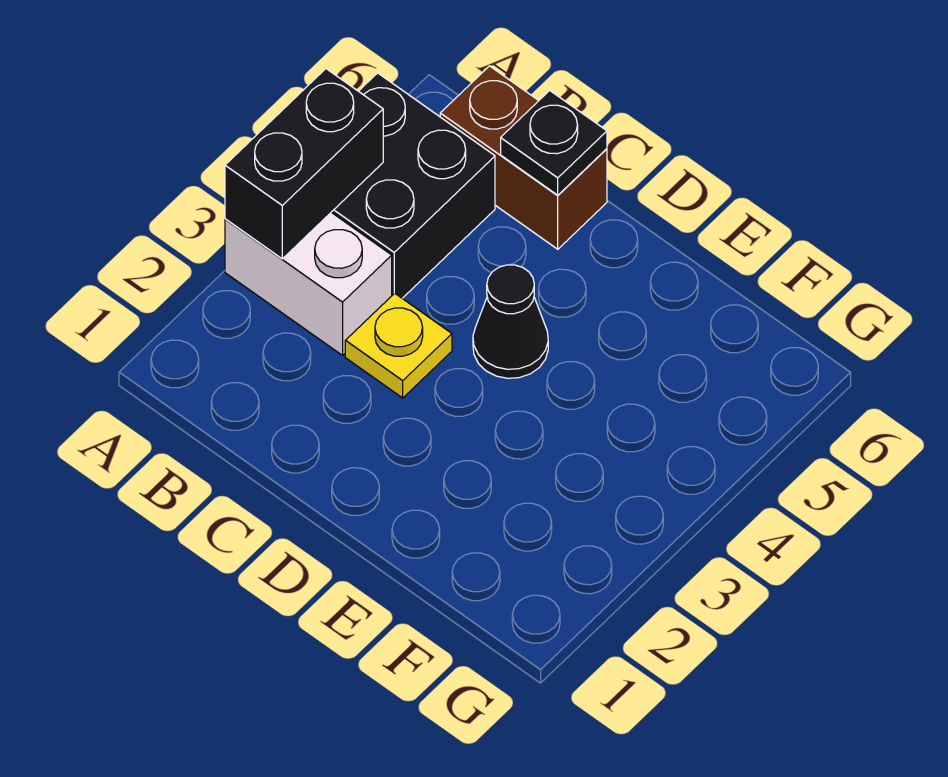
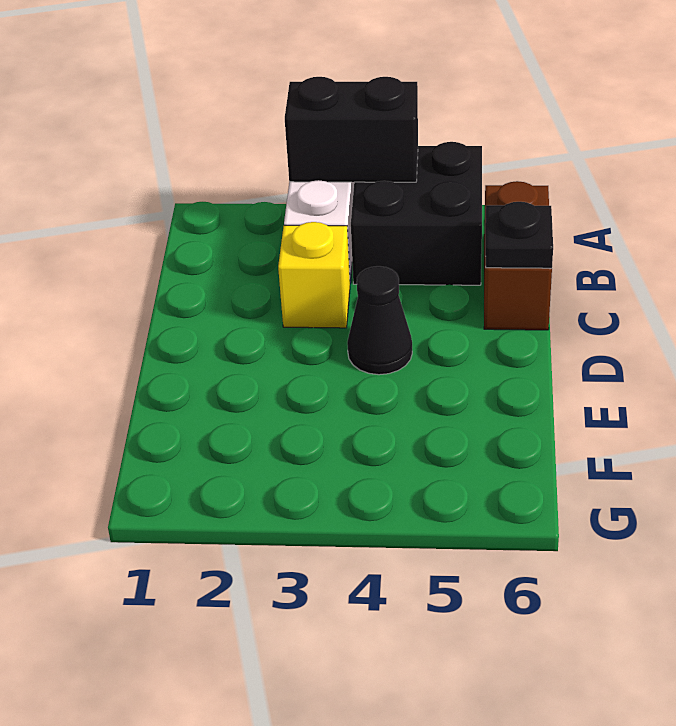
yellow 1x1 plate [345,293,452,398] -> yellow 1x1 brick [278,222,350,328]

